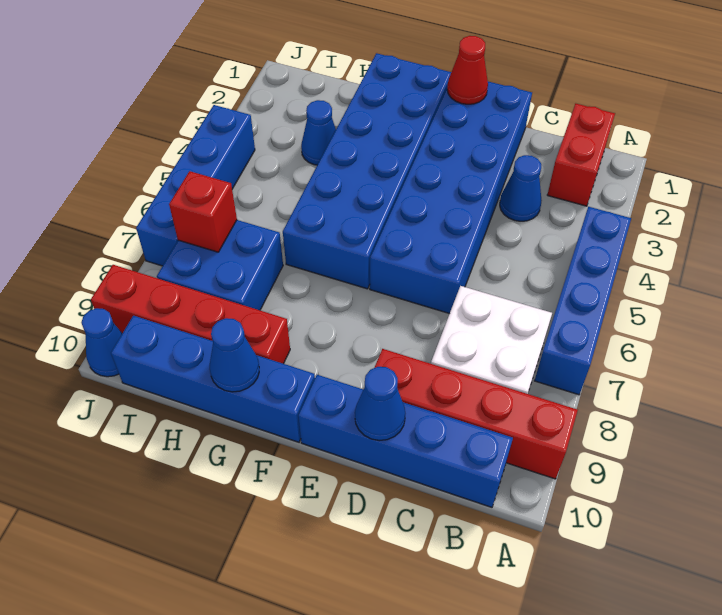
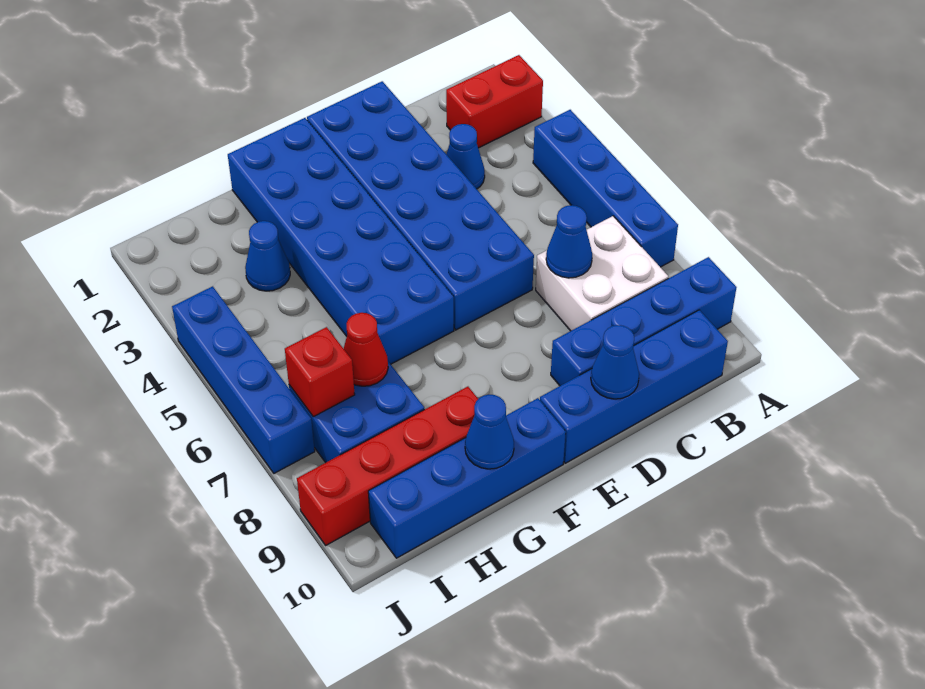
red 1x4 brick [374,349,578,479] -> blue 1x4 brick [551,257,737,386]
red 1x2 brick [547,104,615,206] -> red 1x2 brick turned to [446,55,543,148]
red 1x1 cone [447,36,488,104] -> red 1x1 cone moved to [344,313,388,386]
blue 1x1 cone [81,308,122,377] -> blue 1x1 cone moved to [546,205,592,278]

